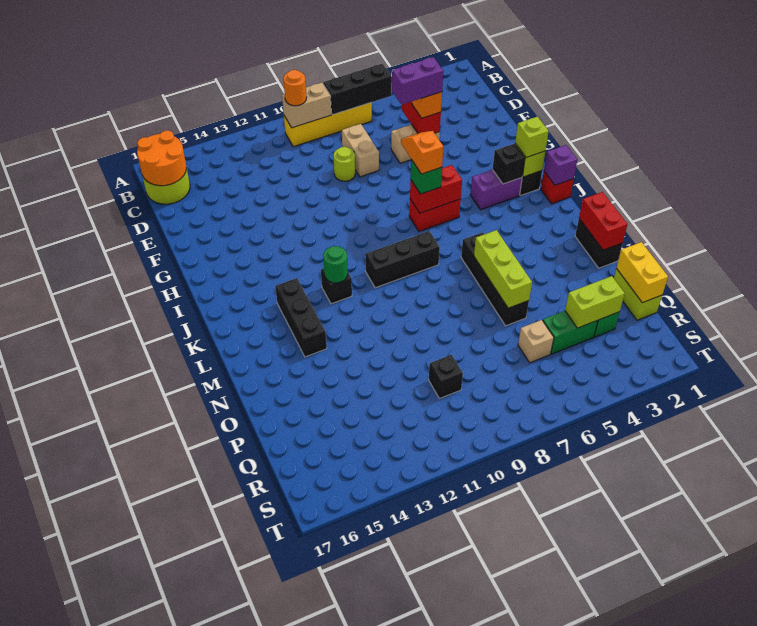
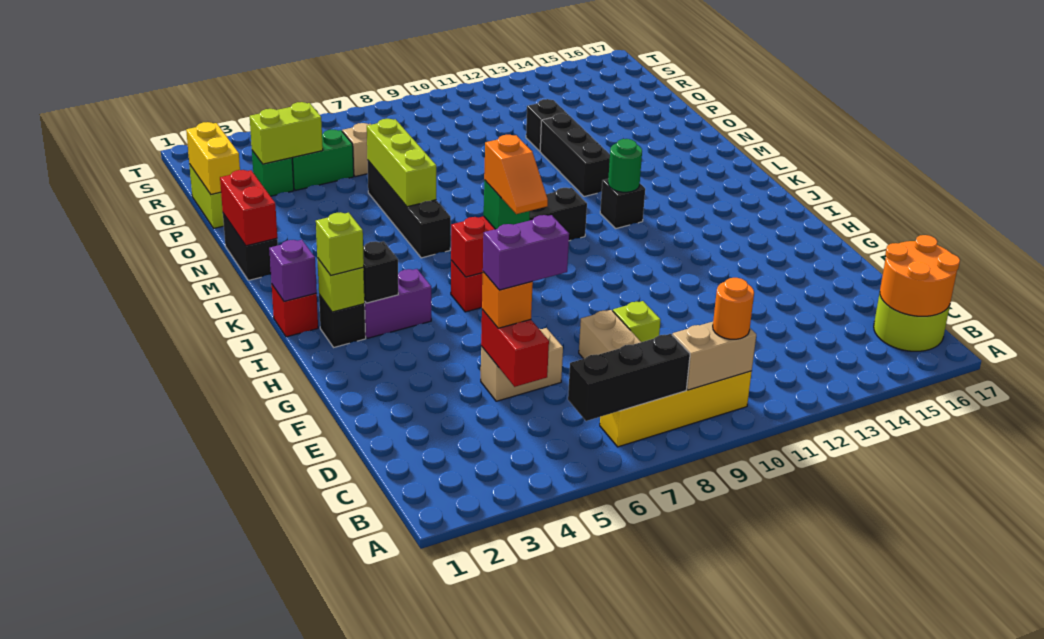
lime 1x1 round brick [334,147,355,181] -> lime 1x1 brick [613,301,661,342]
black 1x3 brick [275,278,327,357] -> black 1x3 brick moved to [540,113,610,197]
black 1x1 brick [429,355,463,399] -> black 1x1 brick moved to [526,99,567,151]

